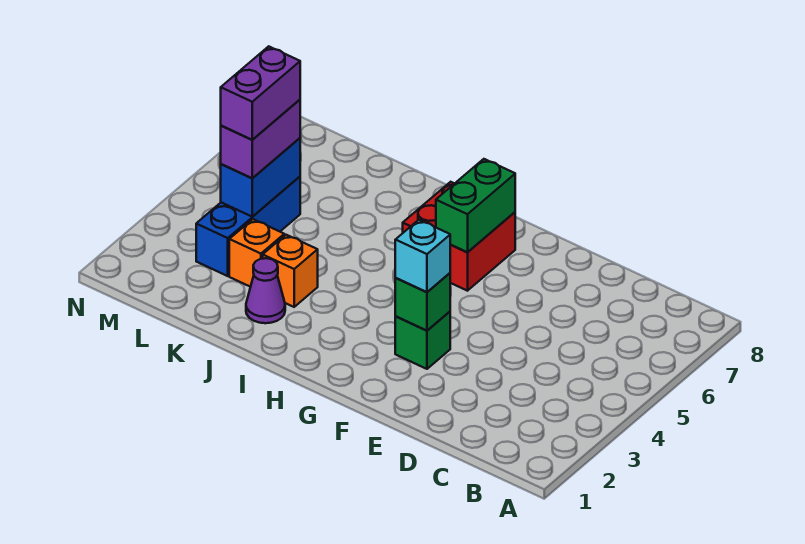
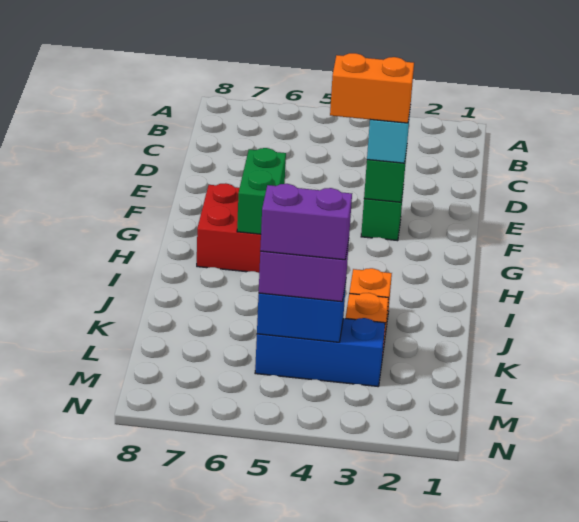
none -> orange 1x2 brick [330,53,414,123]
green 1x2 brick [436,159,515,252] -> green 1x2 brick turned to [237,148,286,234]
purple 1x1 cone [246,258,285,323] -> none

